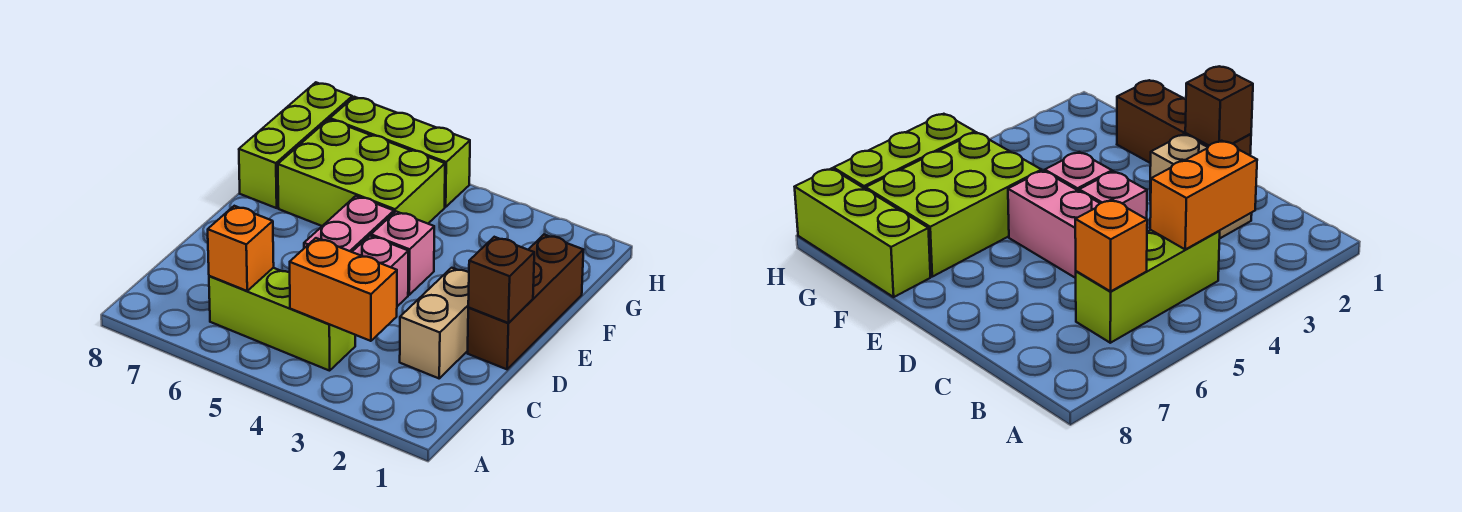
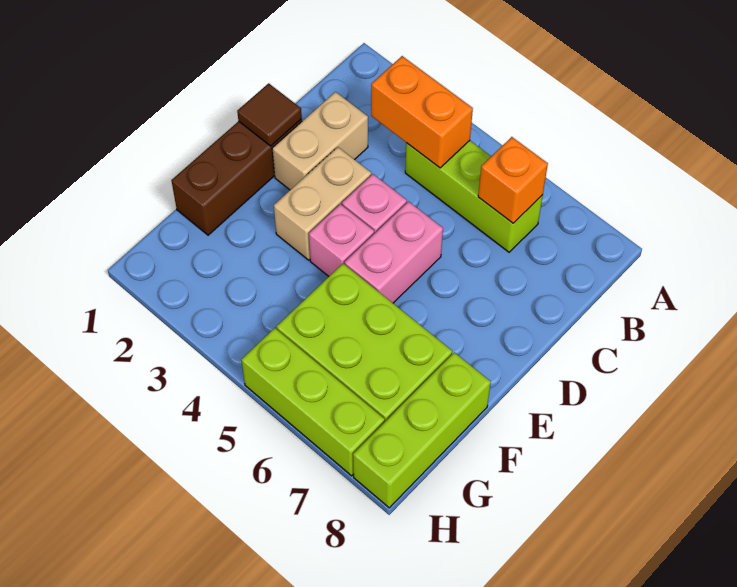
brown 1x1 brick [468,237,534,323] -> brown 1x1 tile [237,83,302,146]
none -> tan 1x2 brick [274,147,371,260]

